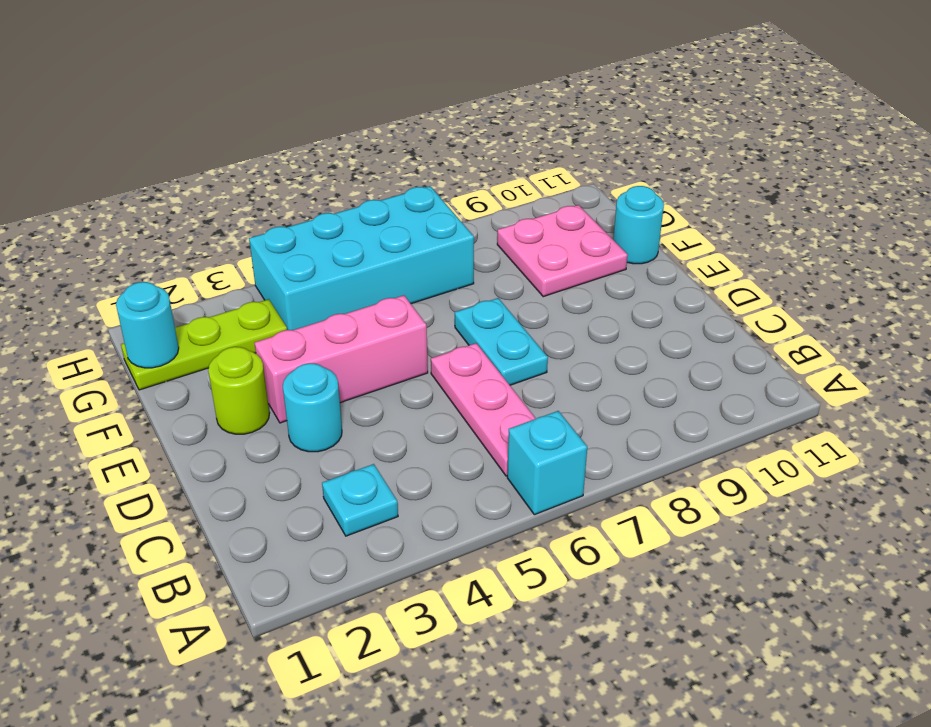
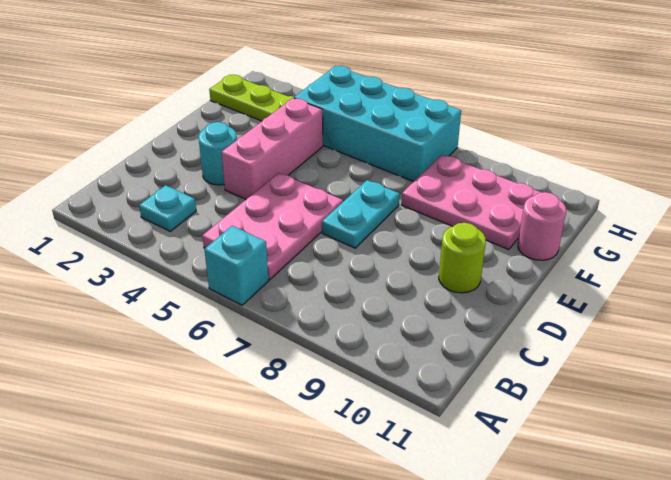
pink 1x3 plate [431,343,536,476] -> pink 2x3 plate [203,173,343,280]
lime 1x1 round brick [208,347,270,434] -> lime 1x1 round brick moved to [439,223,486,293]
pink 1x3 brick [255,295,428,423] -> pink 1x3 brick turned to [221,98,323,199]
pink 2x2 plate [497,205,628,297] -> pink 2x3 plate [402,155,541,250]
cyan 1x1 round brick [613,186,664,264] -> pink 1x1 round brick [518,192,566,260]
cyan 1x1 round brick [116,282,179,368] -> none

